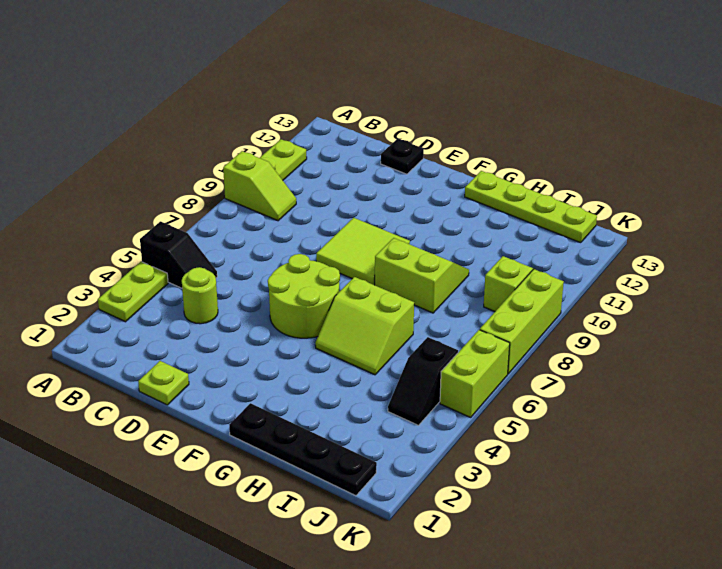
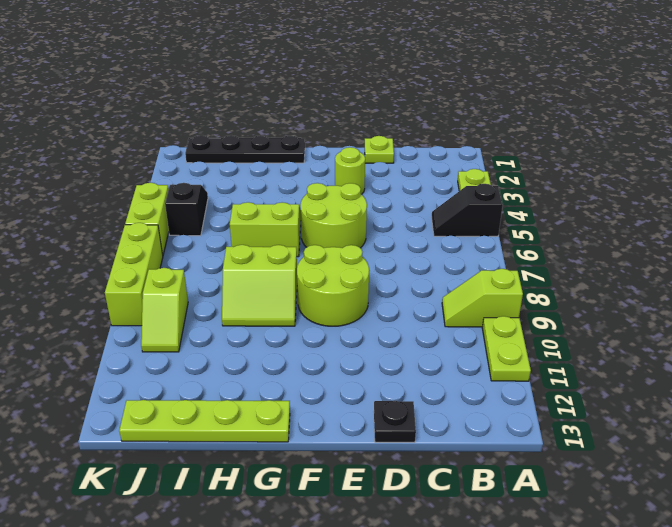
lime 1x1 round brick [182,267,218,324] -> lime 1x1 round brick moved to [335,147,365,194]
lime 2x2 tile [316,218,410,285] -> lime 2x2 round brick [297,245,369,326]

